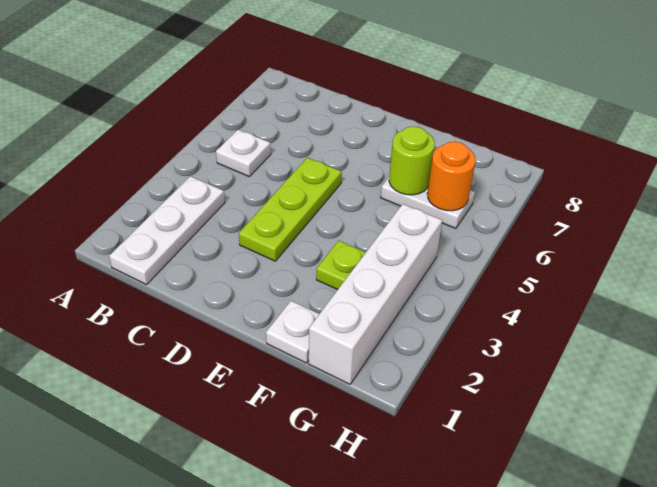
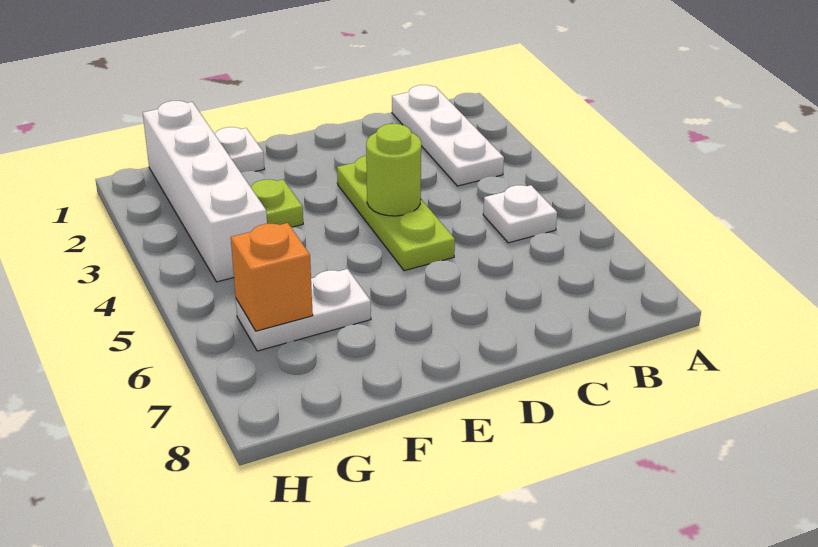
lime 1x1 round brick [389,126,435,195] -> lime 1x1 round brick moved to [366,124,421,216]
orange 1x1 round brick [427,142,476,211] -> orange 1x1 brick [231,223,313,331]

